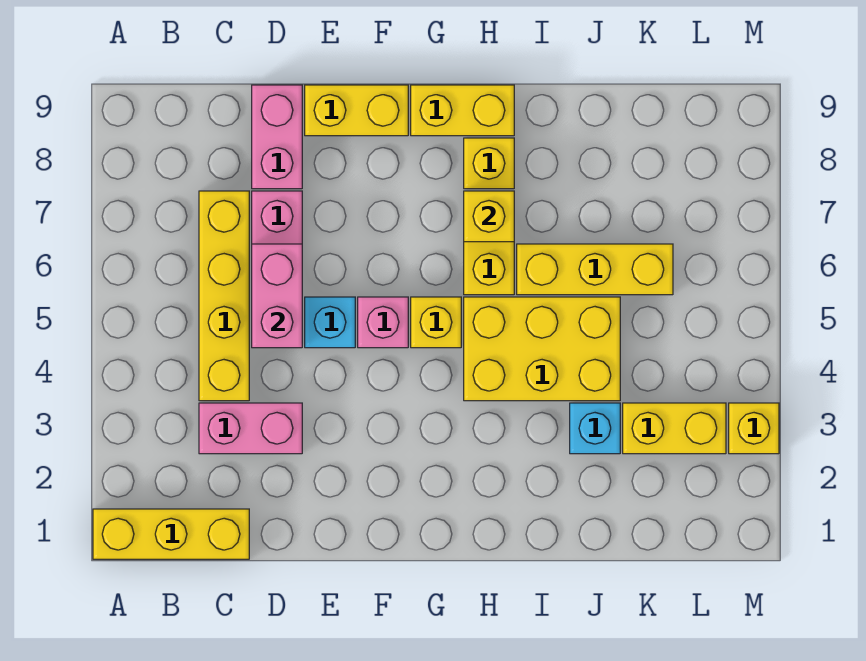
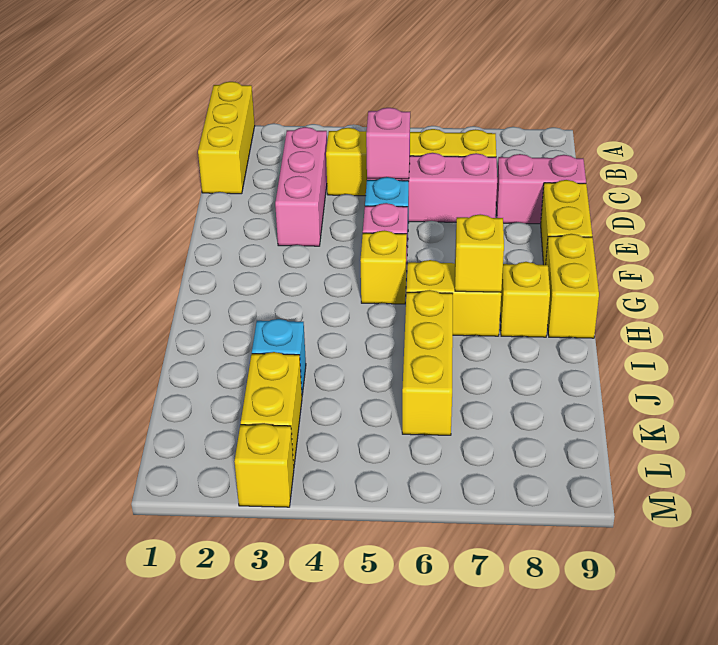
pink 1x2 brick [199,403,302,454] -> pink 1x3 brick [275,127,327,246]
pink 1x2 brick [252,244,302,348] -> pink 1x1 brick [366,108,410,179]
yellow 2x3 brick [464,297,620,401] -> none

